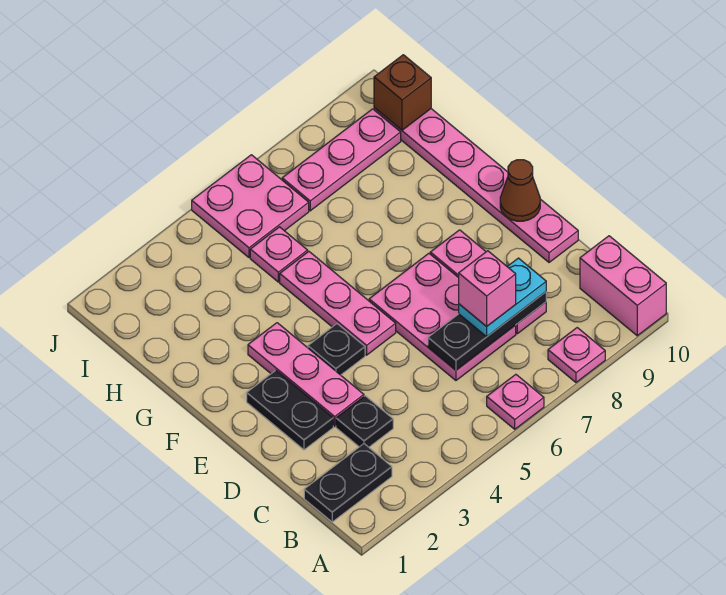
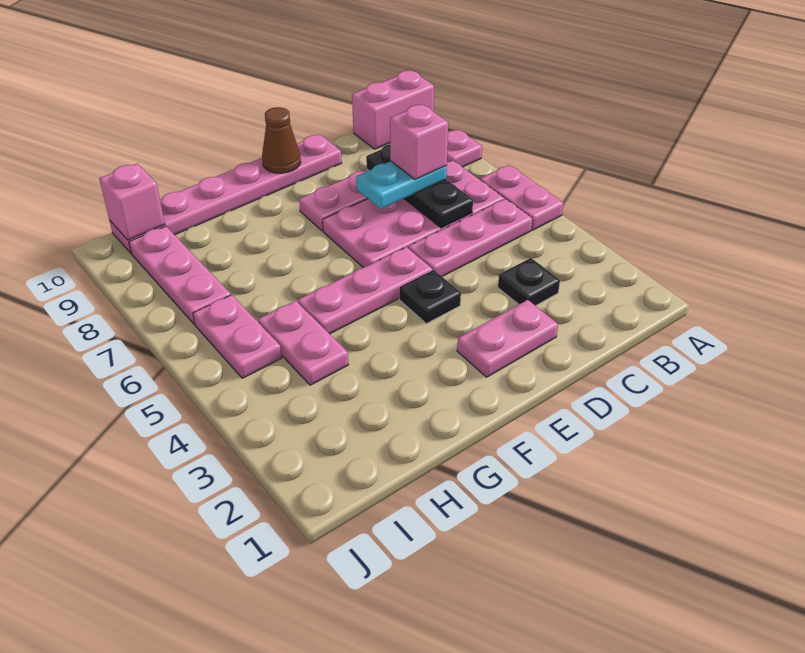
pink 1x1 plate [487,374,544,429] -> pink 1x2 plate [480,165,563,230]
black 1x2 plate [304,444,392,522] -> none
pink 2x3 plate [369,254,516,380] -> pink 2x4 plate [323,161,504,268]
cyan 1x2 plate [459,258,546,337] -> cyan 1x2 plate turned to [356,161,447,209]
black 1x2 plate [247,370,333,450] -> pink 1x2 plate [457,300,558,377]
pink 1x3 plate [248,323,364,426] -> pink 1x3 plate moved to [408,199,532,276]
pink 1x1 plate [250,227,308,282] -> pink 1x2 plate [258,301,348,385]
pink 2x2 plate [192,155,309,257] -> pink 1x2 plate [193,295,282,378]
brown 1x1 brick [374,55,431,130] -> pink 1x1 brick [99,164,165,240]

